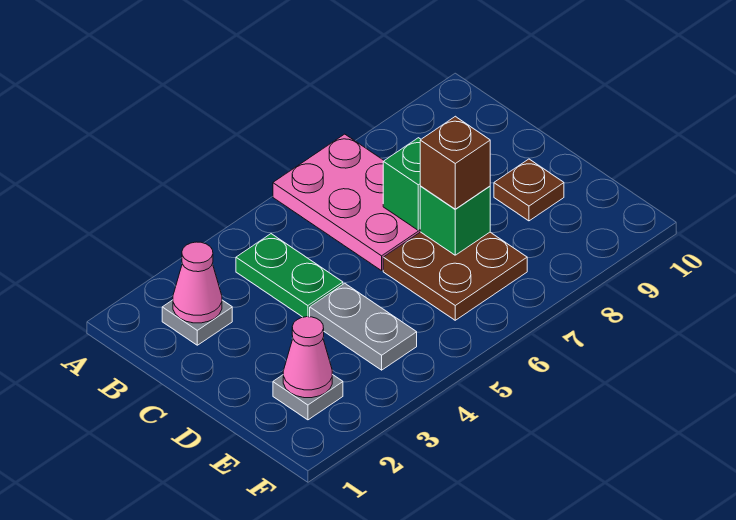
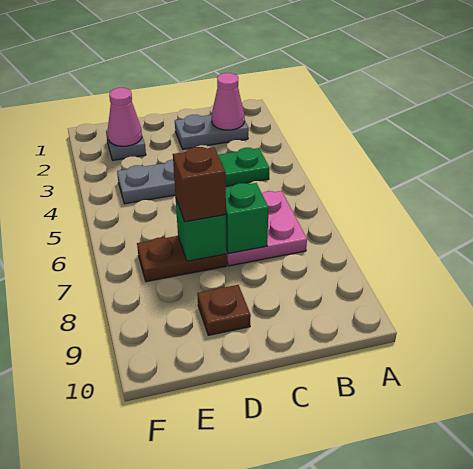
pink 2x3 plate [273,134,420,271] -> pink 2x2 plate [226,191,307,266]
grey 1x1 plate [162,300,232,345] -> grey 1x2 plate [175,115,249,149]
brown 2x2 plate [383,232,527,320] -> brown 1x2 plate [137,236,227,282]

